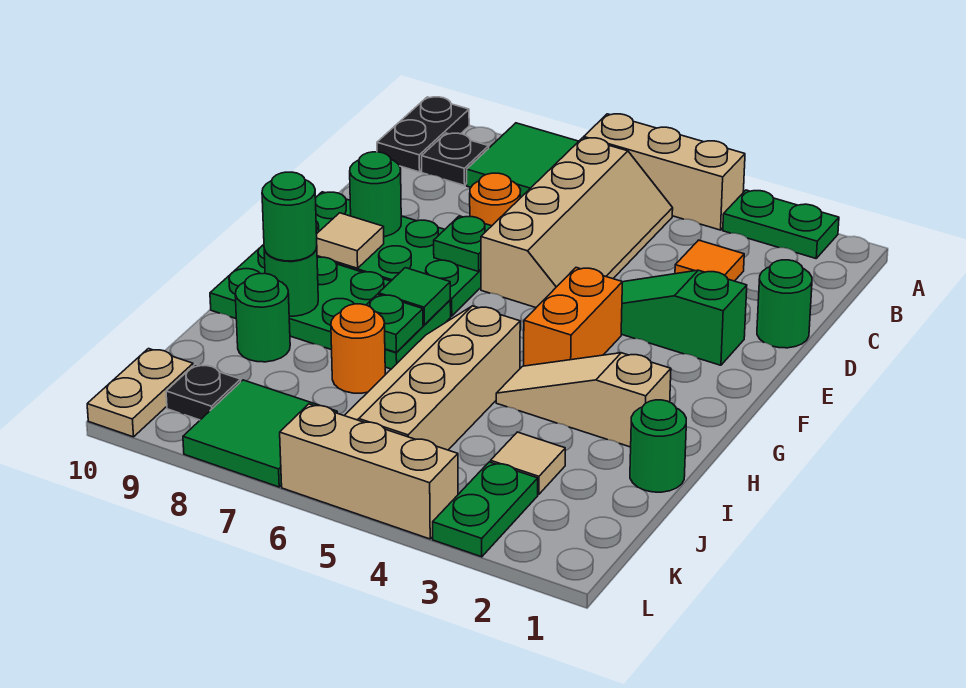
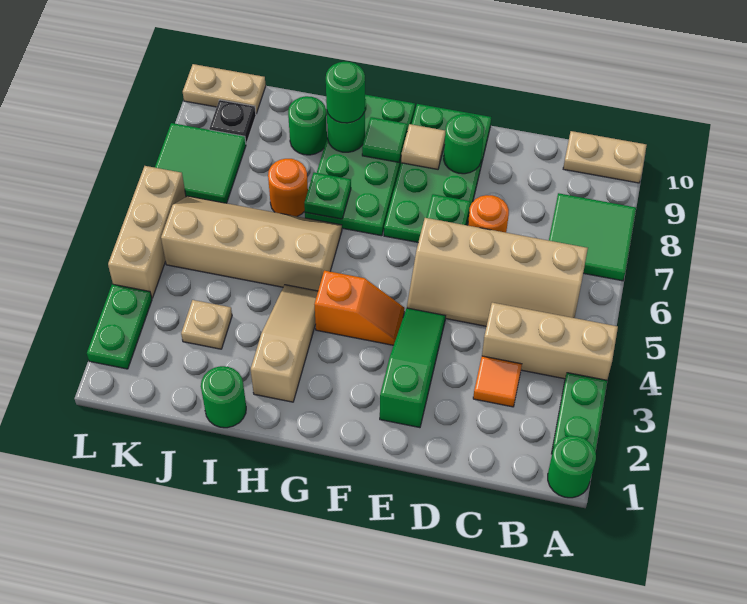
tan 1x3 brick [584,114,745,230] -> tan 1x3 brick turned to [482,303,618,380]
black 1x2 plate [377,97,469,172] -> tan 1x2 plate [563,131,647,183]
black 1x1 plate [422,133,489,186] -> none
green 1x1 round brick [757,260,812,348] -> green 1x1 round brick moved to [548,436,596,498]
orange 1x2 brick [524,268,622,366] -> orange 1x2 slope [314,271,404,345]
green 1x1 tile [379,268,450,325] -> green 1x1 tile moved to [362,117,407,162]
tan 1x1 tile [491,432,565,495] -> tan 1x1 plate [181,300,232,349]
green 1x2 plate [433,462,538,557] -> green 1x2 plate turned to [87,284,152,369]

